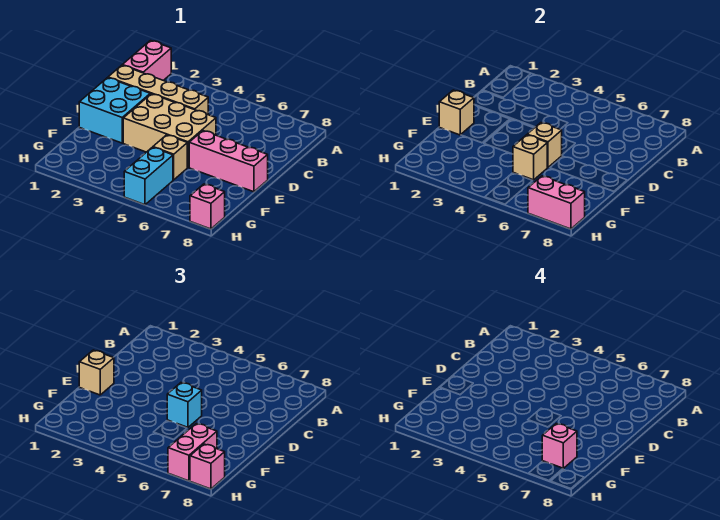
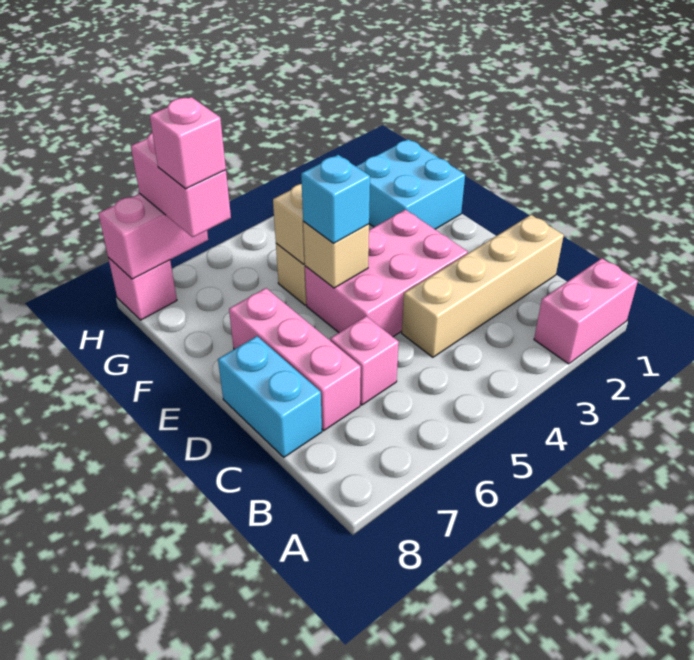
pink 1x2 brick [123,41,171,80] -> pink 1x2 brick turned to [534,258,638,364]
cyan 2x2 brick [79,78,150,143] -> cyan 2x2 brick moved to [356,139,465,229]
tan 2x3 brick [123,94,216,167] -> pink 2x3 brick [305,210,468,337]
tan 1x1 brick [439,90,474,135] -> none
tan 1x1 brick [79,350,114,395] -> none
pink 1x3 brick [189,131,268,192] -> pink 1x3 brick turned to [229,288,361,431]
cyan 1x2 brick [124,147,173,205] -> cyan 1x2 brick moved to [218,336,322,457]
pink 1x1 brick [190,444,225,489] -> pink 1x1 brick moved to [330,316,399,405]

